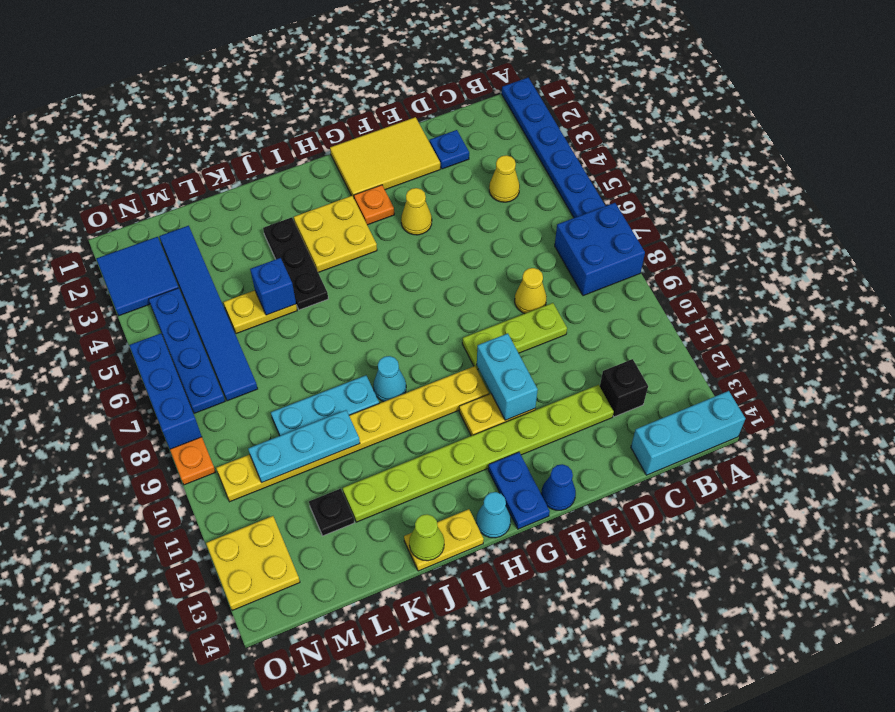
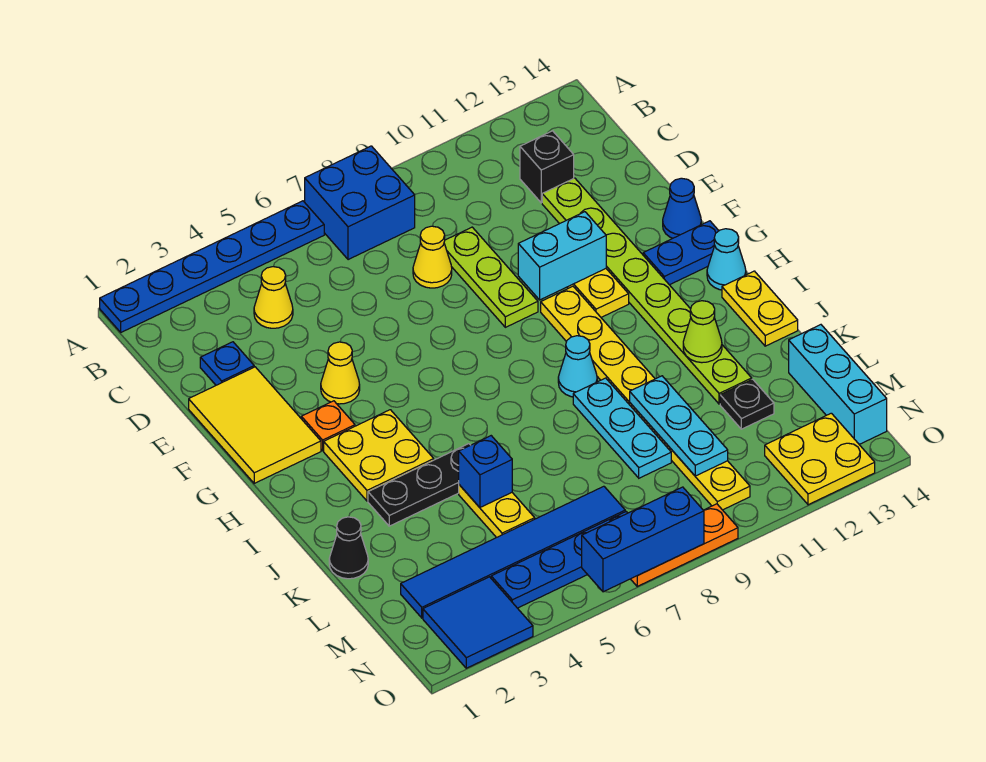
cyan 1x3 brick [631,391,745,475] -> cyan 1x3 brick moved to [789,325,887,444]
lime 1x1 cone [409,514,444,561] -> lime 1x1 cone moved to [683,301,722,363]
none -> black 1x1 cone [329,517,368,579]

